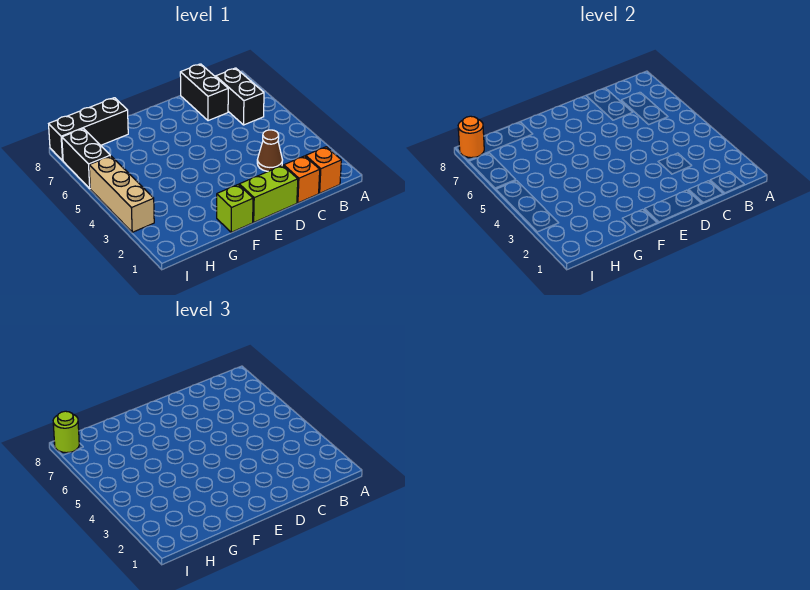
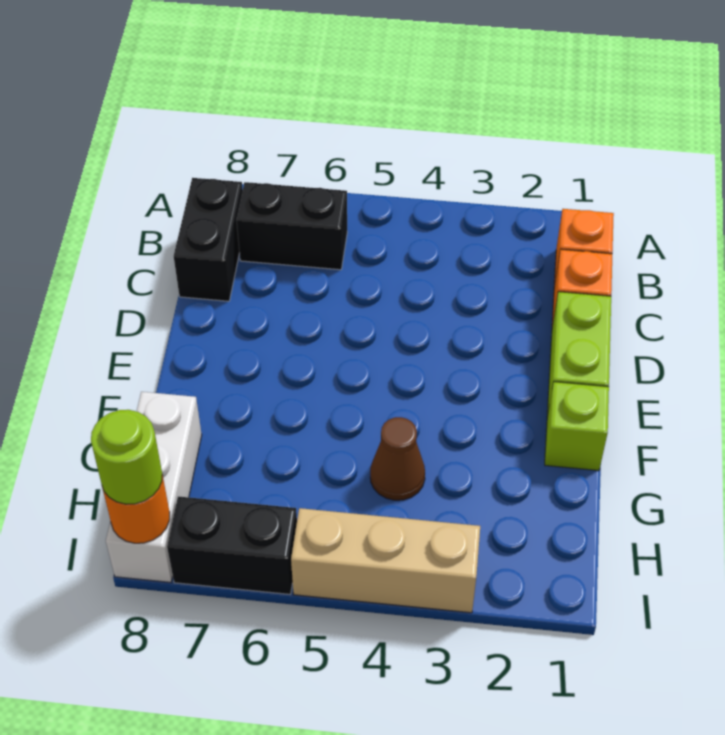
brown 1x1 cone [257,130,283,171] -> brown 1x1 cone moved to [370,417,425,500]
black 1x2 brick [180,64,228,121] -> black 1x2 brick turned to [174,178,243,301]
black 1x3 brick [49,98,128,160] -> white 1x3 brick [106,392,202,582]

